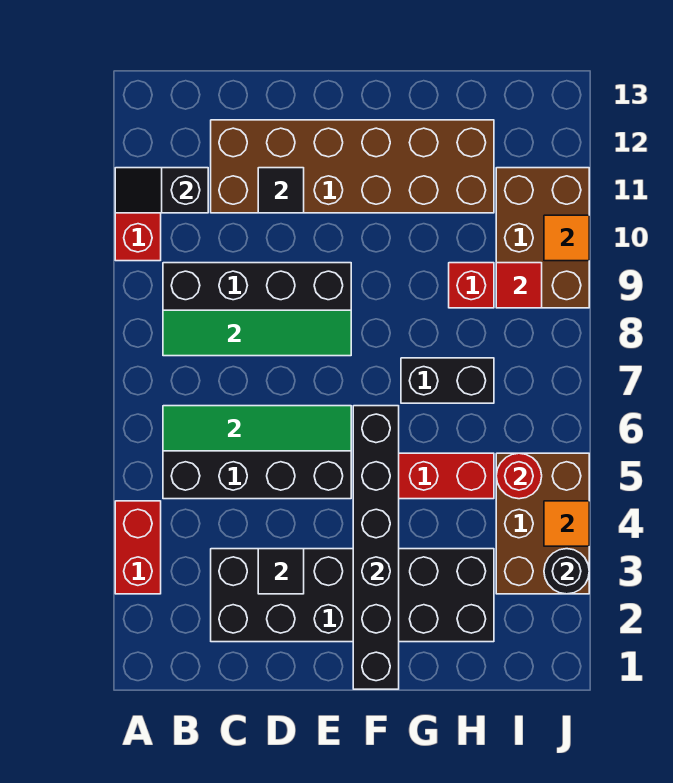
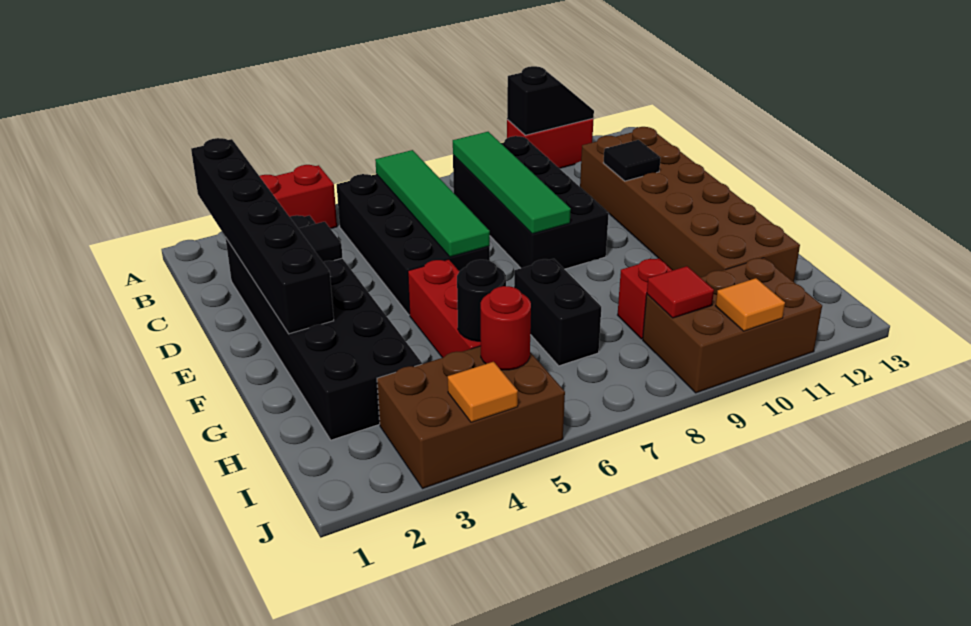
black 1x2 slope [115,168,208,213] -> black 1x2 slope turned to [507,66,594,135]
black 1x6 brick [353,406,399,689] -> black 1x6 brick turned to [191,138,334,334]
black 1x1 round brick [544,549,589,594] -> black 1x1 round brick moved to [457,260,506,341]

